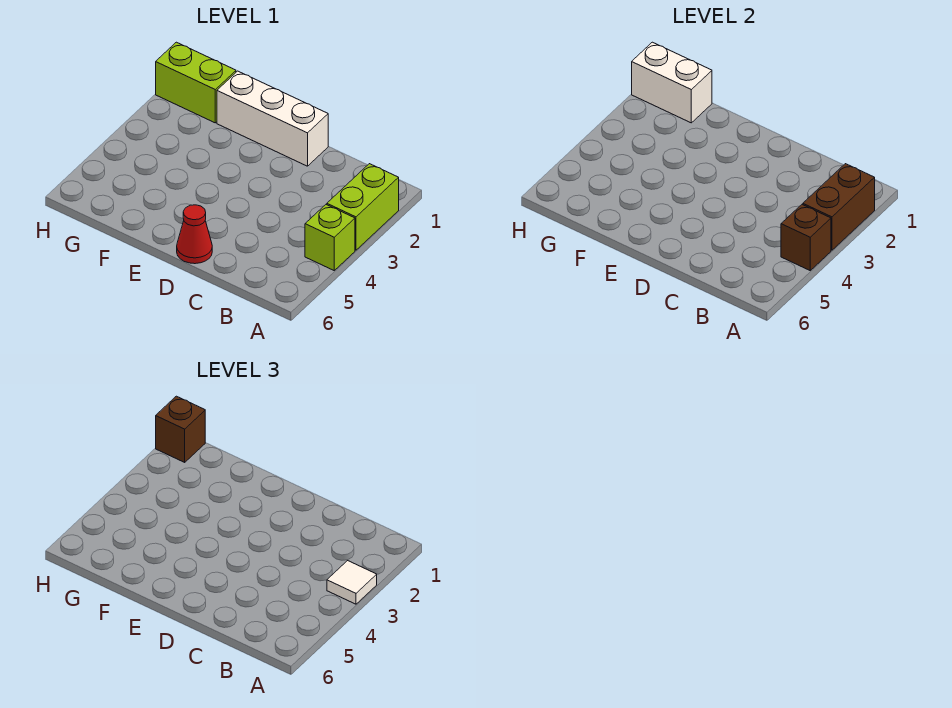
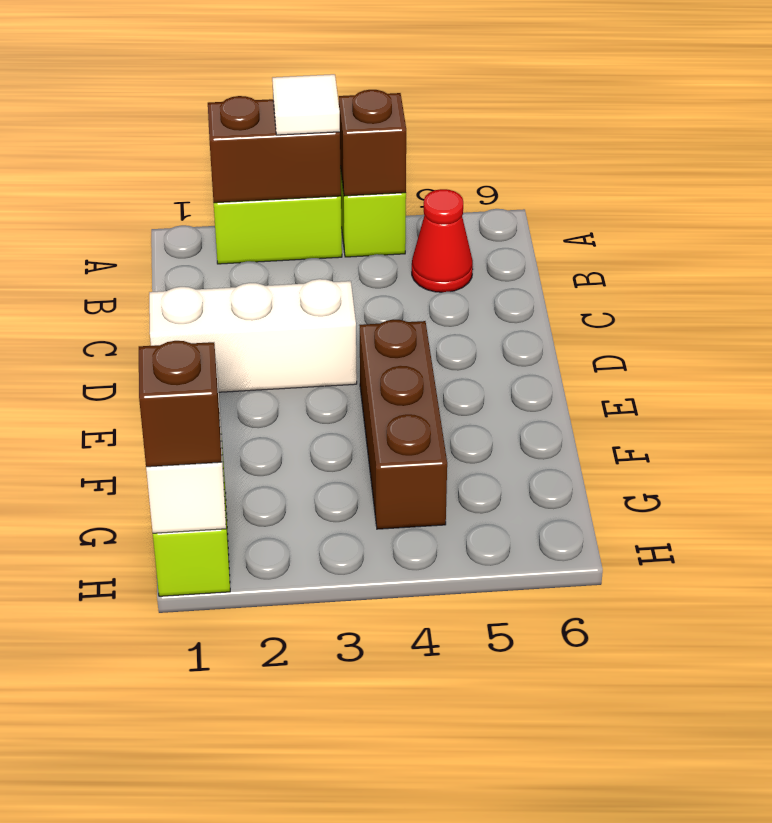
white 1x3 brick [217,71,328,166] -> white 1x3 brick turned to [149,279,357,392]
red 1x1 cone [177,205,212,264] -> red 1x1 cone moved to [412,189,473,292]
none -> brown 1x3 brick [360,320,447,529]

